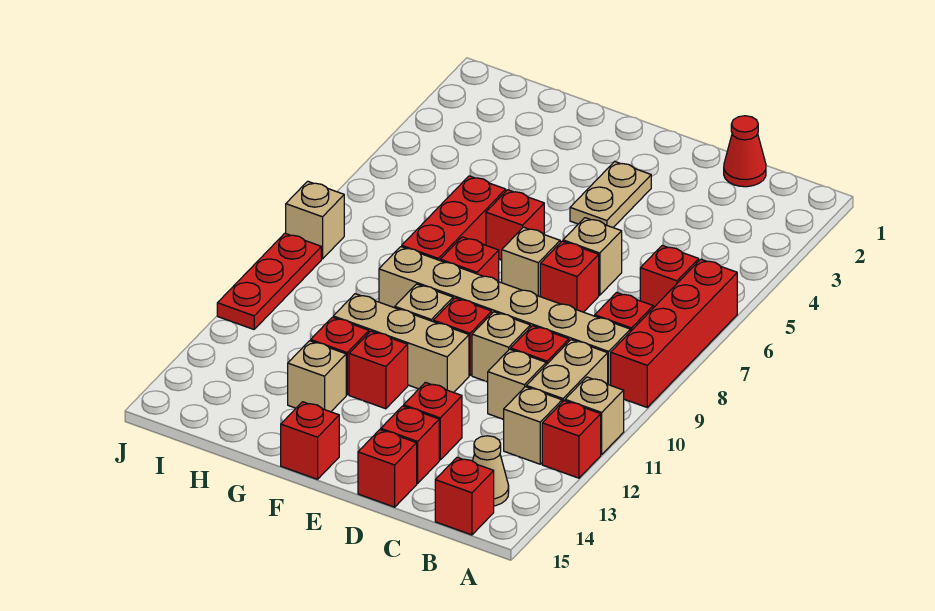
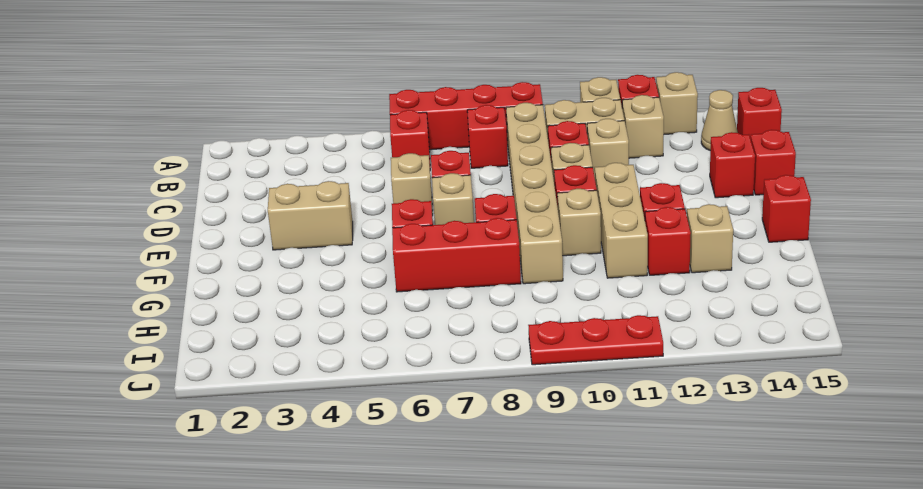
red 1x1 cone [724,116,766,187] -> none
red 1x1 brick [404,382,462,460] -> none
tan 1x2 plate [570,161,651,227] -> tan 1x2 brick [268,181,353,250]
tan 1x1 brick [286,181,344,259] -> tan 1x1 brick moved to [656,72,698,134]

